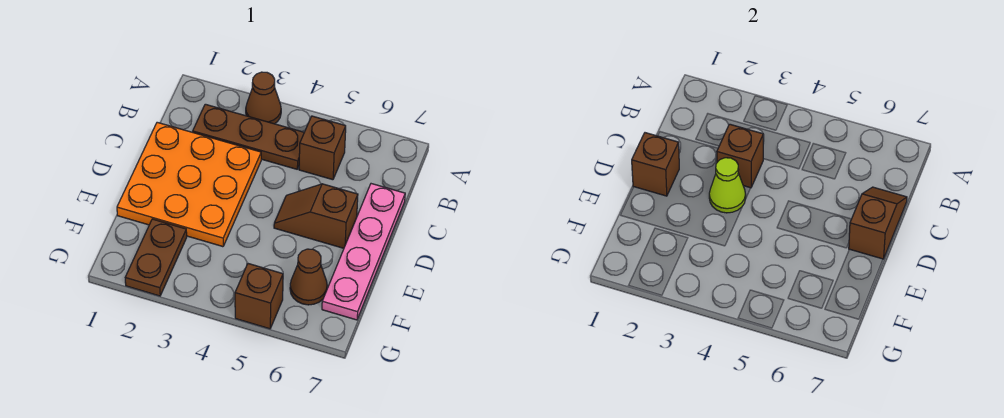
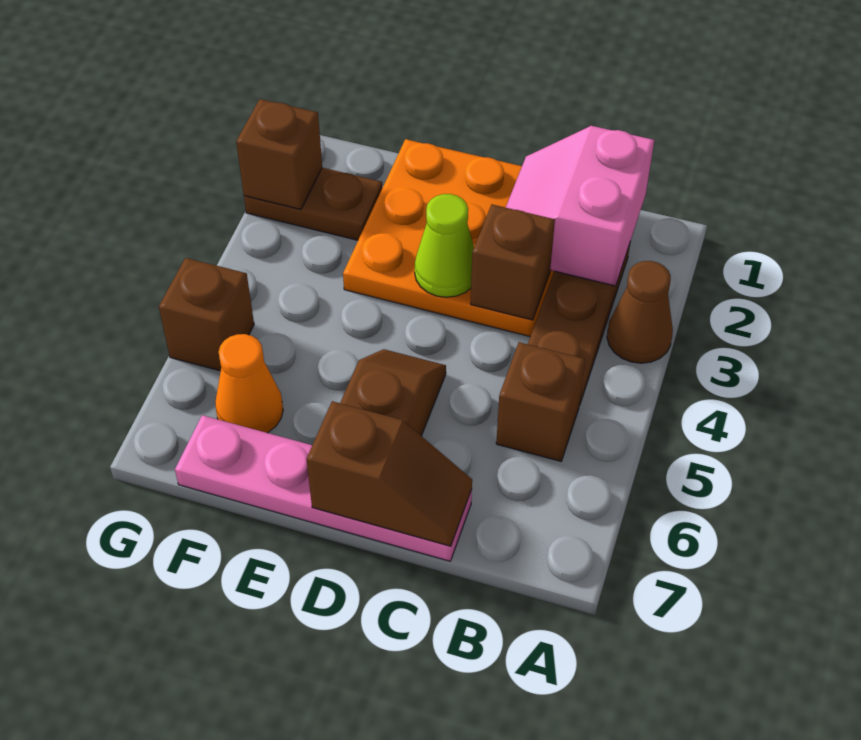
none -> pink 2x2 slope [506,126,654,286]
brown 1x1 brick [632,133,679,196] -> brown 1x1 brick moved to [236,99,322,209]
brown 1x1 cone [290,249,327,305] -> orange 1x1 cone [215,334,283,433]

